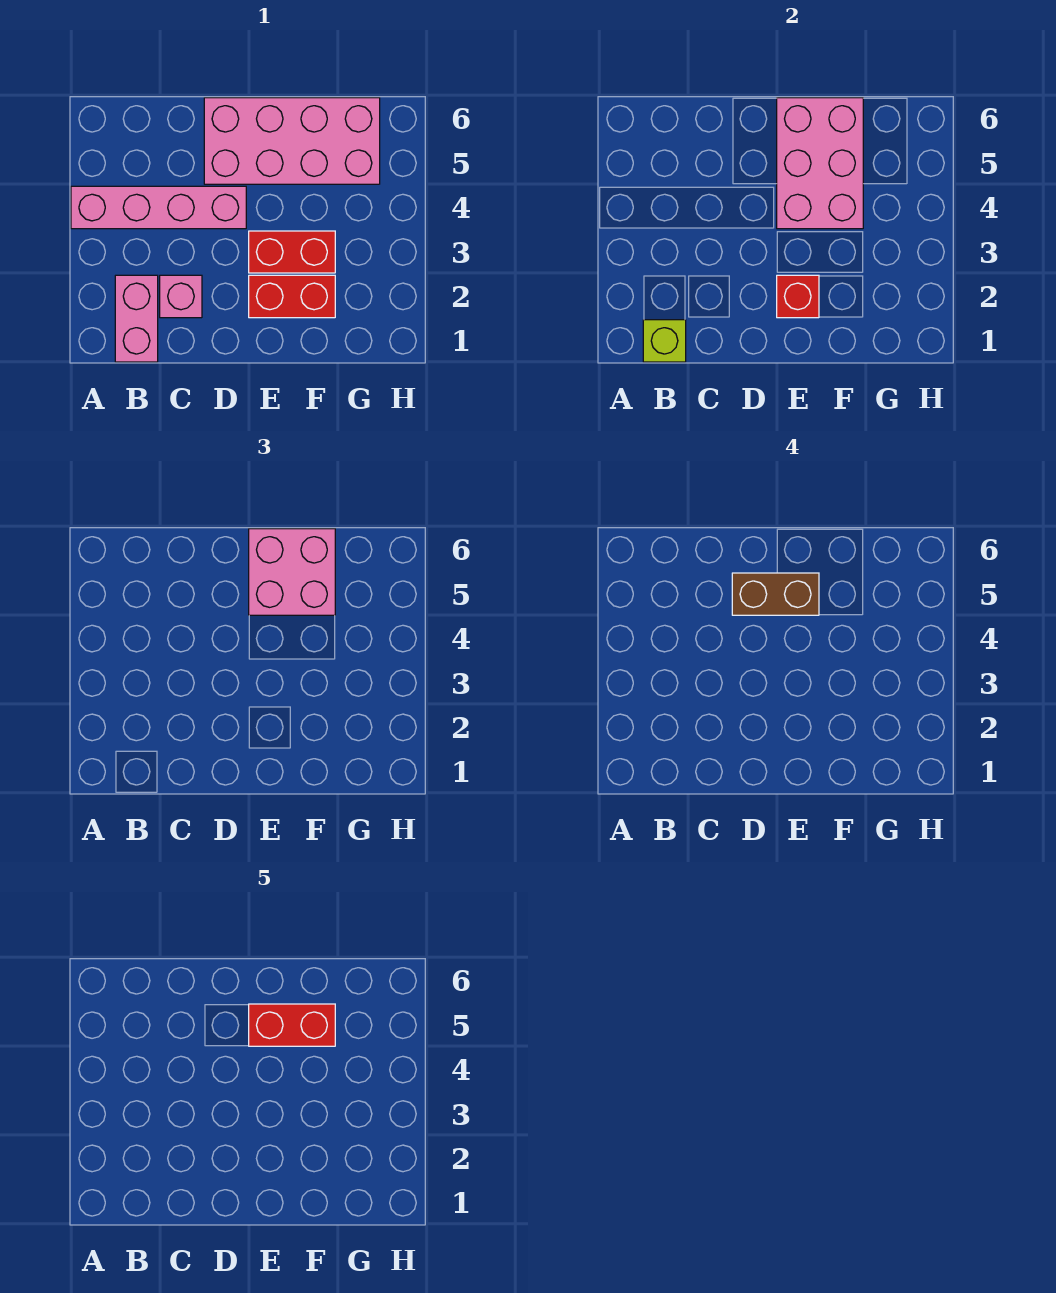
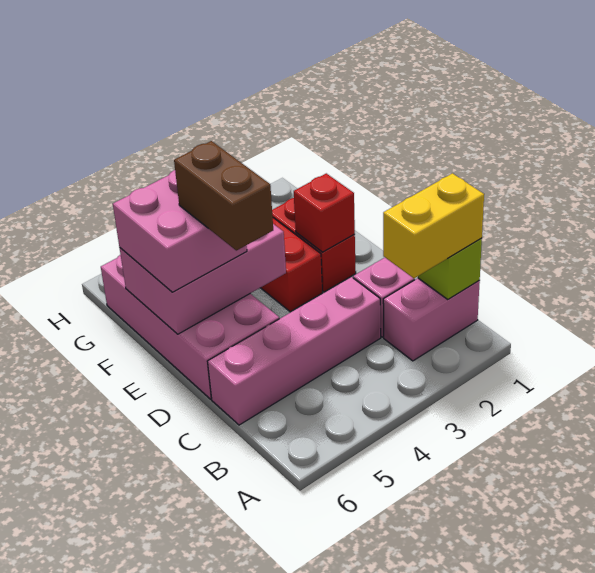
pink 1x4 brick [71,186,246,229] -> pink 1x4 brick turned to [207,277,381,425]
none -> yellow 1x2 brick [383,173,484,278]
red 1x2 brick [249,1004,335,1046] -> none

